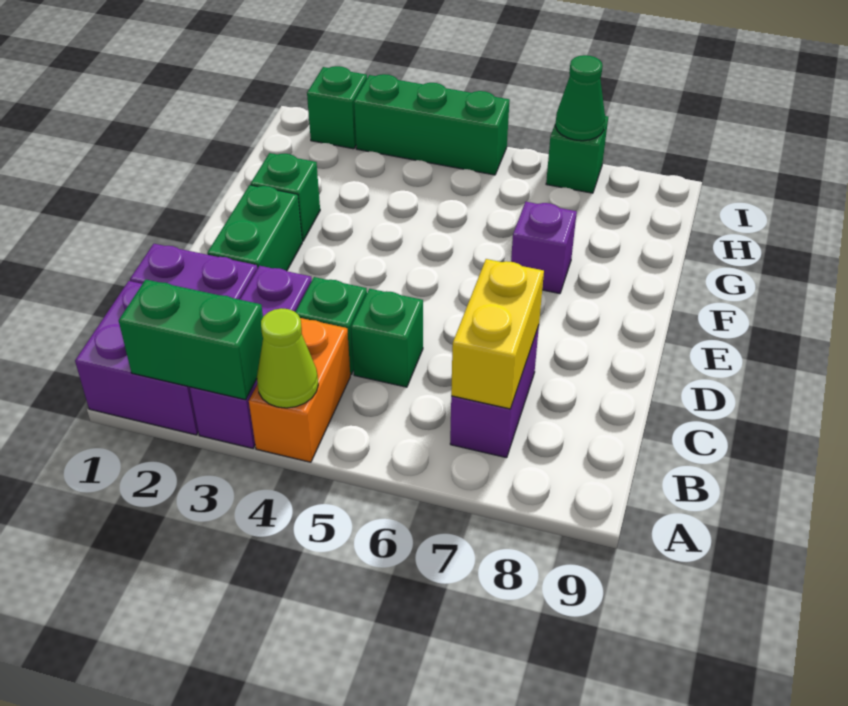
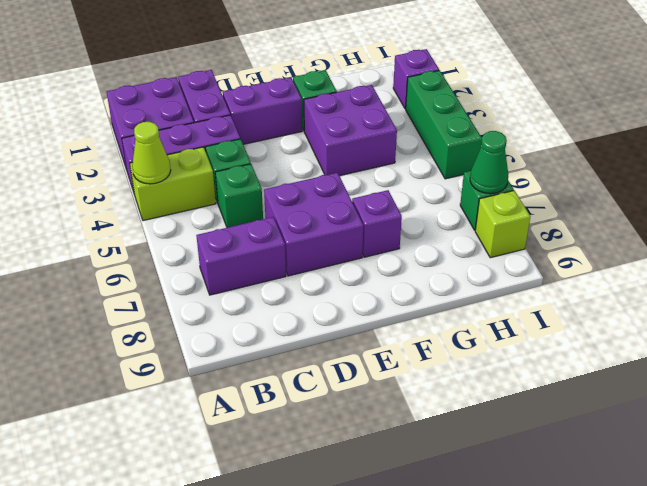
green 1x2 brick [119,280,263,400] -> none
orange 1x2 brick [249,318,350,462] -> lime 1x2 brick [130,147,216,221]
yellow 1x2 brick [451,259,544,409] -> none
green 1x2 brick [207,185,302,271] -> purple 1x2 brick [223,77,302,144]
none -> purple 2x2 brick [264,173,363,276]
none -> purple 2x2 brick [304,85,397,176]
green 1x1 brick [307,66,367,149] -> purple 1x1 brick [393,49,439,109]
none -> lime 1x1 brick [475,191,530,258]

